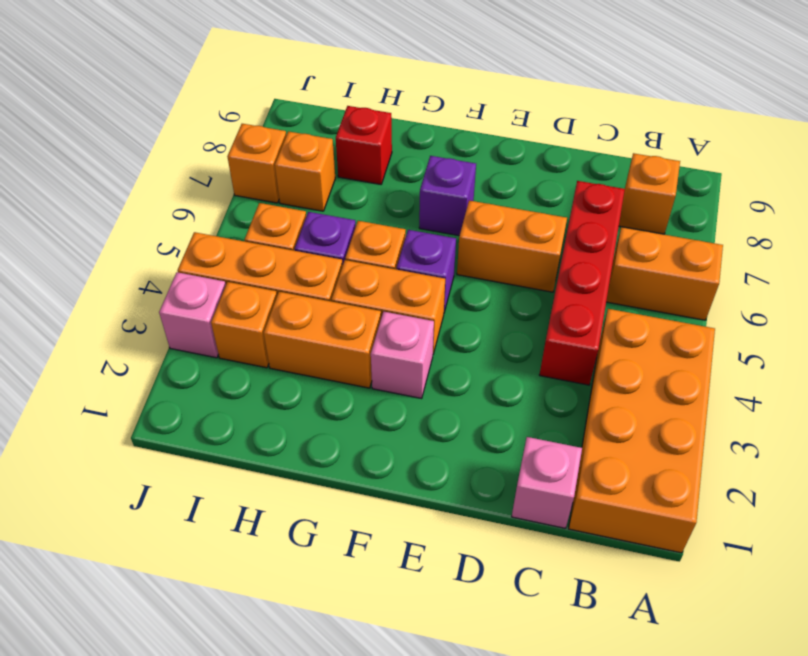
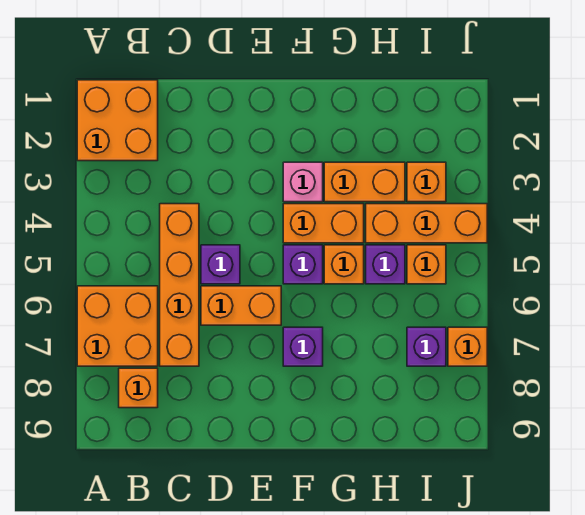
orange 2x4 brick [569,309,715,553] -> orange 2x2 brick [77,80,158,161]
orange 1x2 brick [606,227,723,320] -> orange 2x2 brick [77,286,158,366]
pink 1x1 brick [512,437,582,528] -> none
red 1x4 brick [540,181,625,385] -> orange 1x4 brick [160,204,199,366]
none -> purple 1x1 brick [201,245,240,284]
red 1x1 brick [336,106,392,184] -> none
orange 1x1 brick [275,131,335,211] -> purple 1x1 brick [407,327,446,366]
pink 1x1 brick [159,272,226,358] -> none

